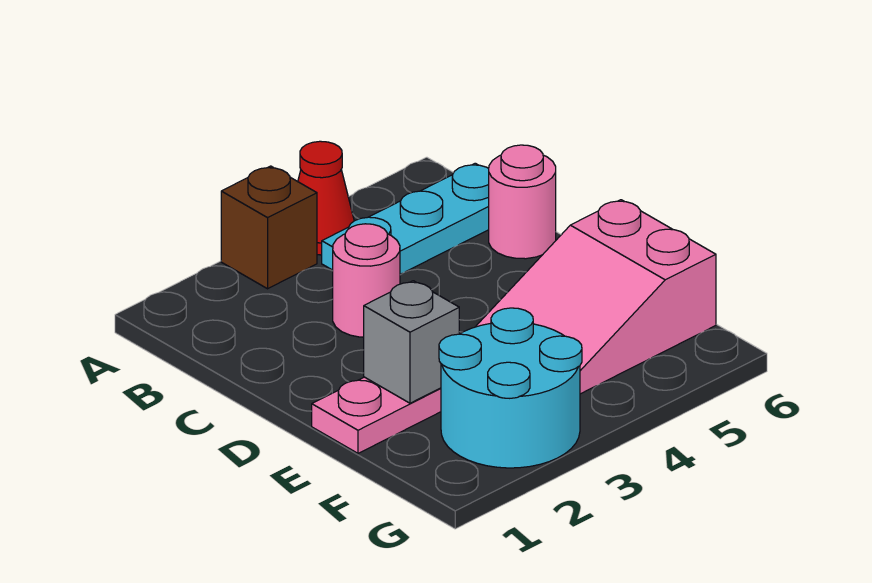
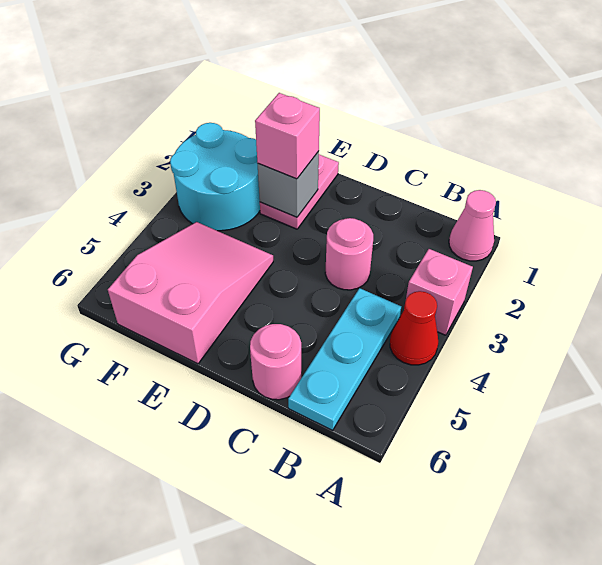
none -> pink 1x1 cone [449,190,496,261]
brown 1x1 brick [221,166,317,289] -> pink 1x1 brick [406,249,473,335]
none -> pink 1x1 brick [255,93,320,179]

